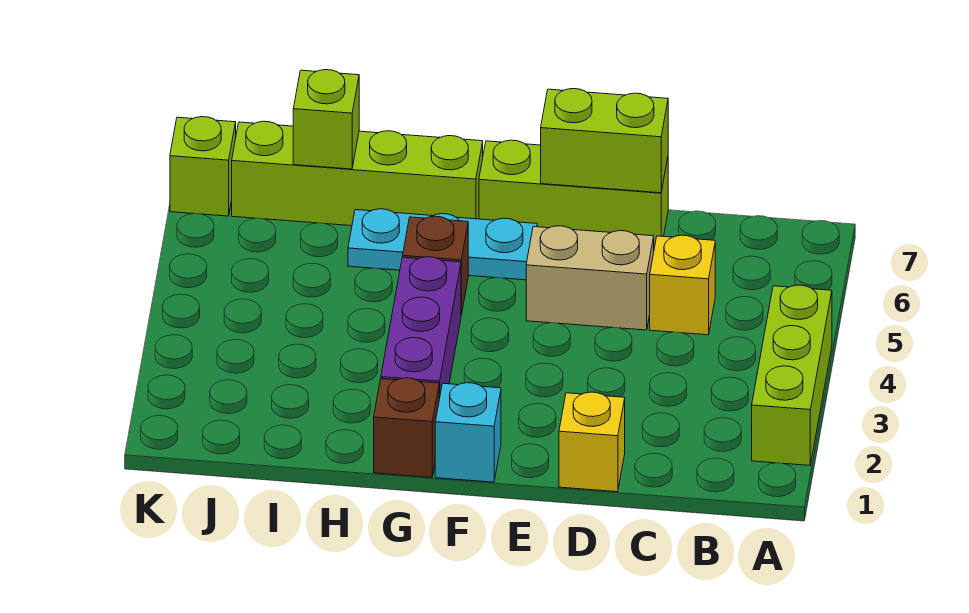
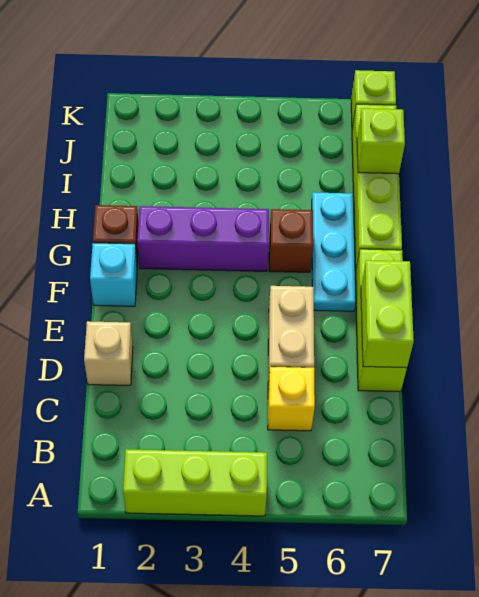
yellow 1x1 brick [559,392,625,492] -> tan 1x1 brick [84,321,133,385]

